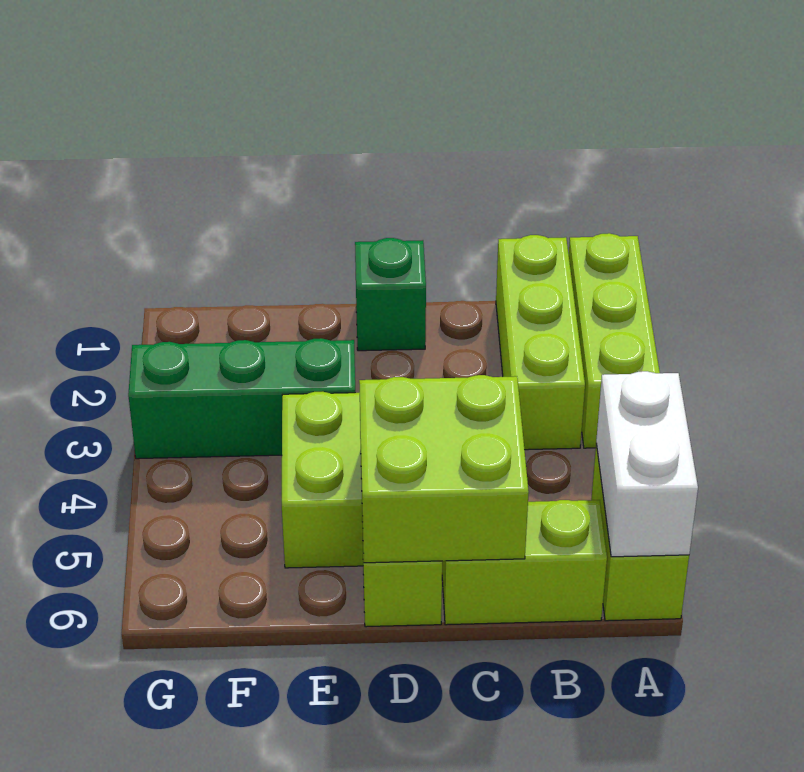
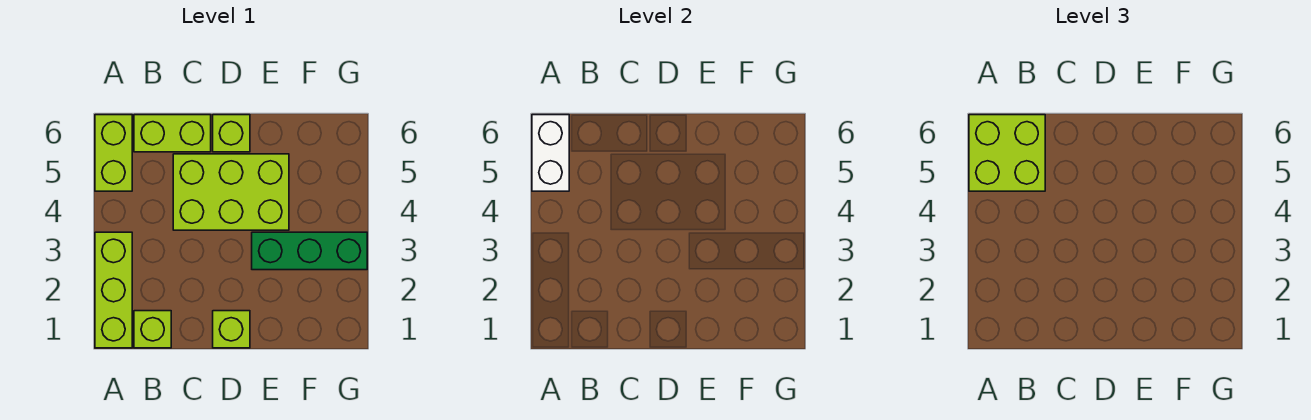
lime 1x3 brick [496,235,585,450] -> lime 1x1 brick [134,311,171,348]
lime 2x2 brick [359,375,529,563] -> lime 2x2 brick moved to [969,115,1045,191]
green 1x1 brick [355,238,426,351] -> lime 1x1 brick [213,311,250,348]

